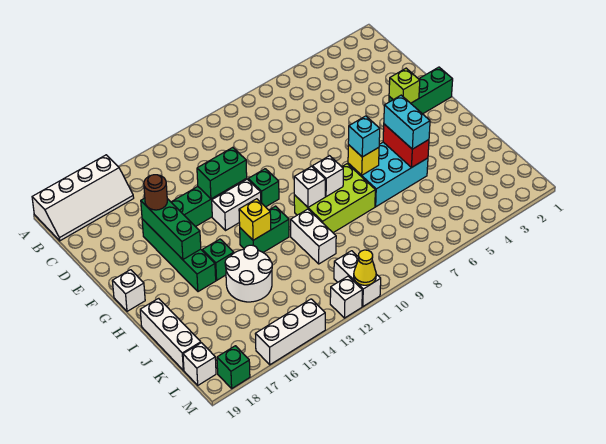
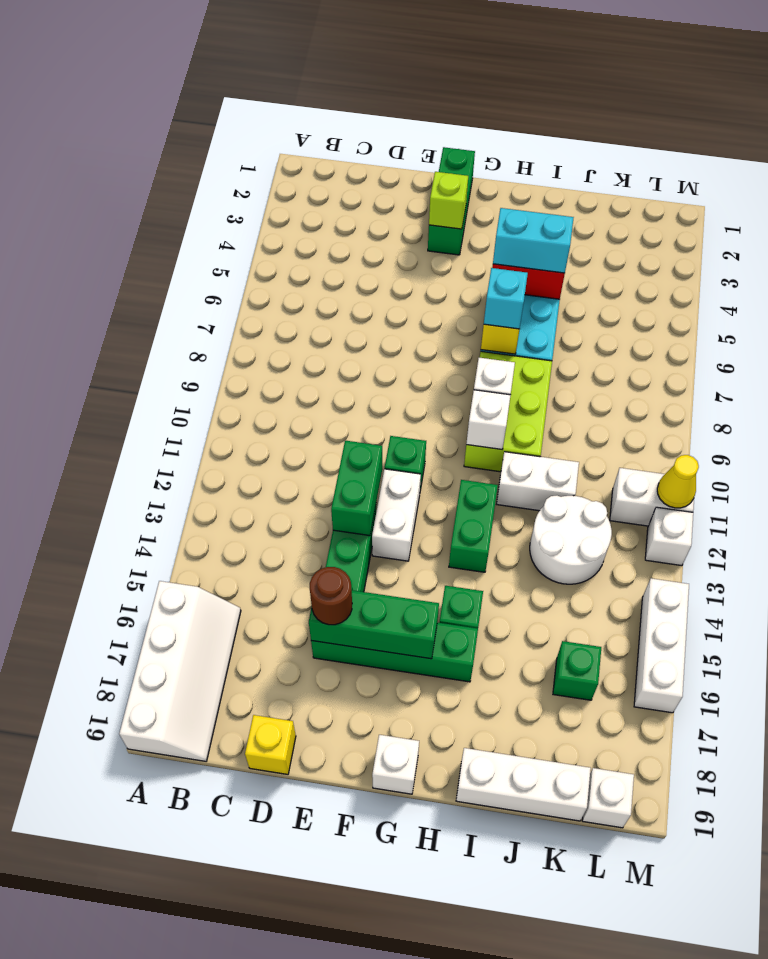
yellow 1x1 brick [239,199,271,240] -> yellow 1x1 brick moved to [245,715,296,774]
white 2x2 round brick [225,245,272,302] -> white 2x2 round brick moved to [530,496,612,584]
green 1x1 brick [217,346,250,388] -> green 1x1 brick moved to [553,641,601,700]

